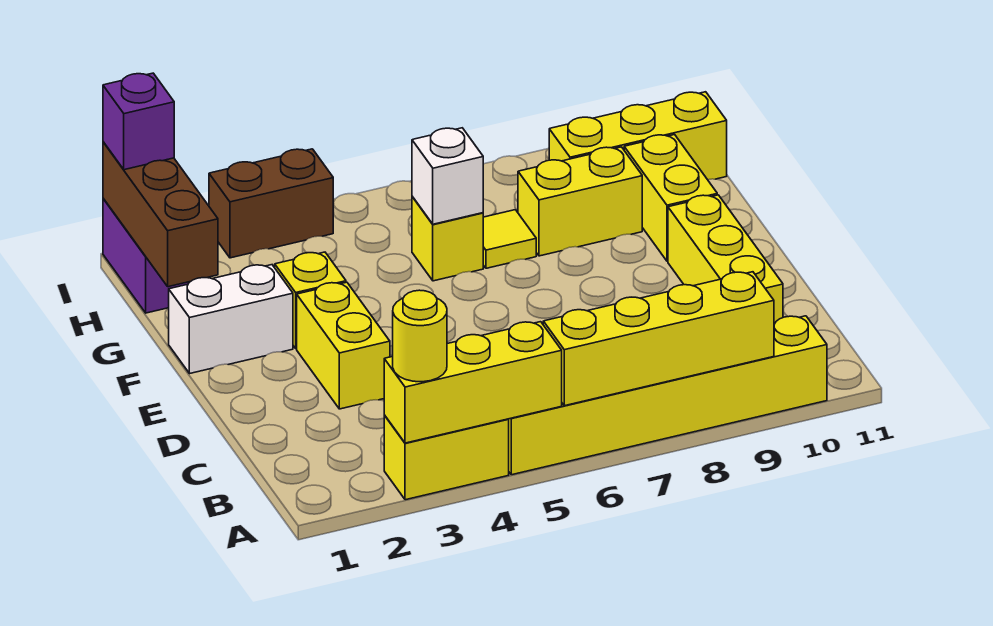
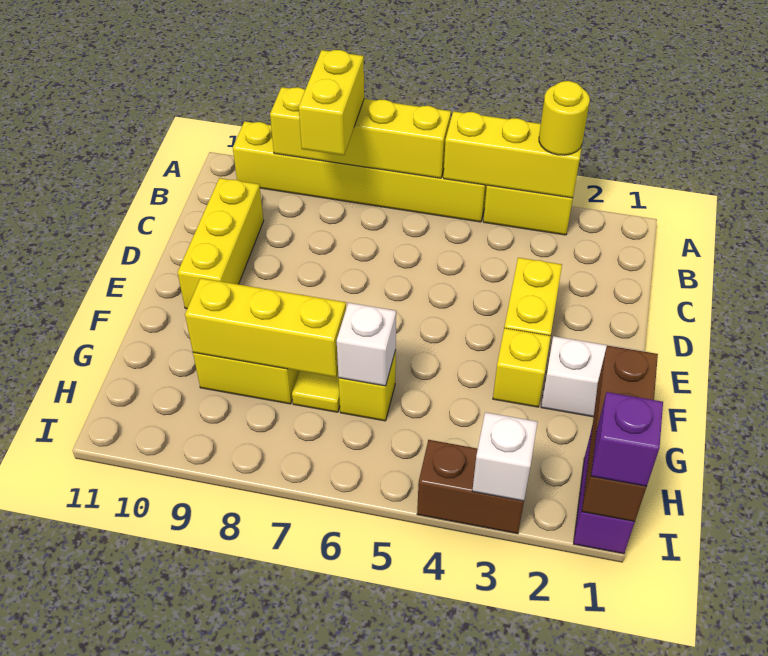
yellow 1x2 brick [624,135,717,261] -> yellow 1x2 brick moved to [299,50,364,155]
yellow 1x3 brick [549,92,727,180] -> yellow 1x3 brick moved to [185,278,346,377]
none -> white 1x1 brick [472,412,537,501]

